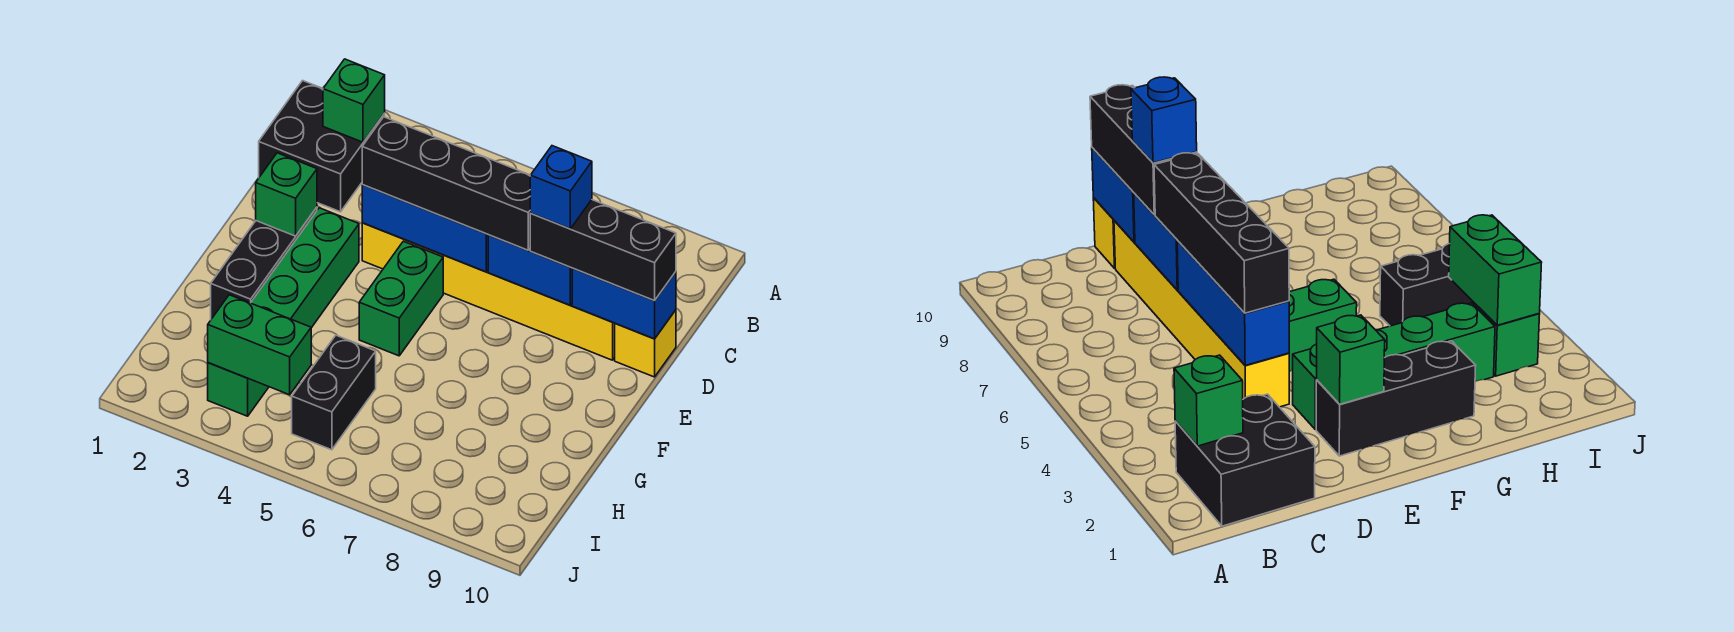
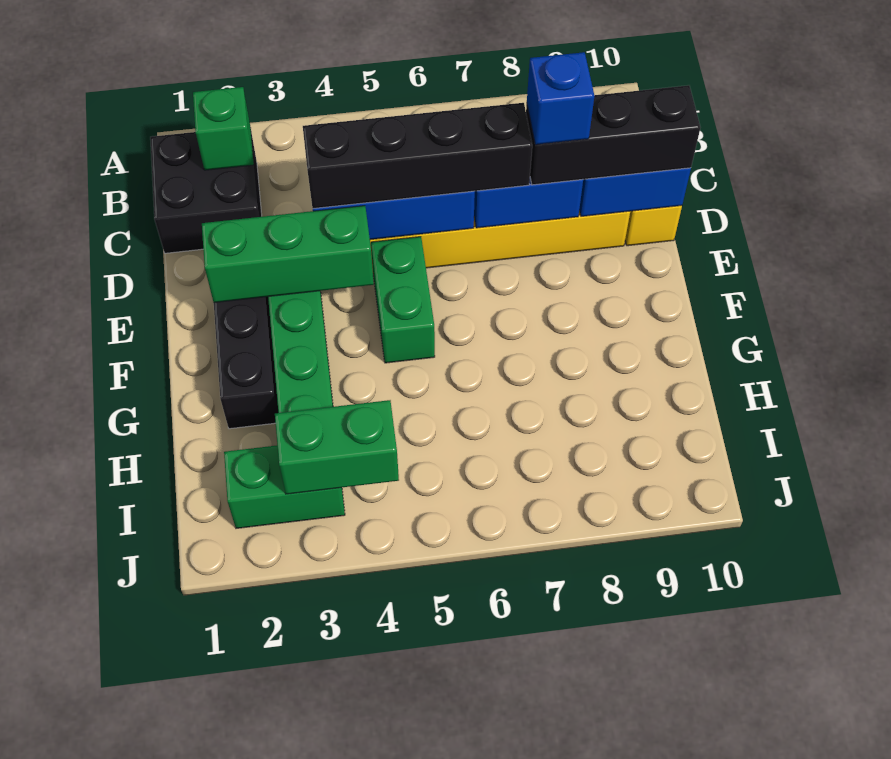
green 1x1 brick [256,153,317,236] -> green 1x3 brick [202,206,374,303]
black 1x2 brick [292,335,376,450] -> none
green 1x1 brick [208,363,269,416] -> green 1x2 brick [224,445,345,528]

